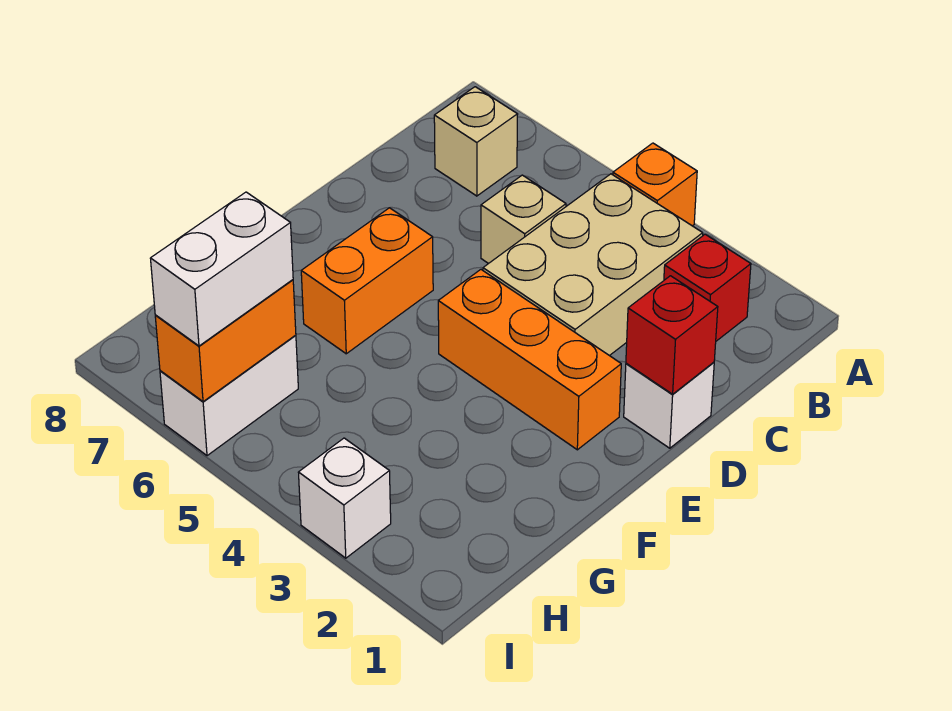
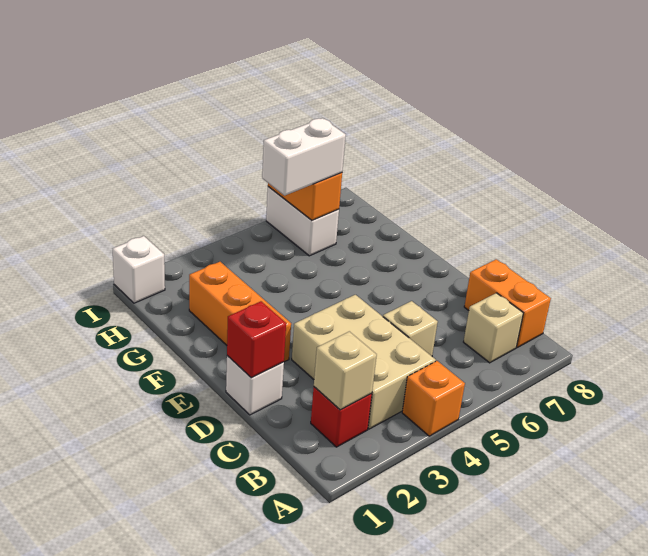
none -> tan 1x1 brick [314,331,377,410]
orange 1x3 brick [438,270,621,450] -> orange 1x3 brick turned to [189,262,291,362]
orange 1x2 brick [301,208,433,354] -> orange 1x2 brick moved to [464,259,551,347]
white 1x2 brick [150,192,293,346] -> white 1x2 brick turned to [262,118,346,196]
white 1x1 brick [298,438,391,558] -> white 1x1 brick moved to [113,236,165,303]

